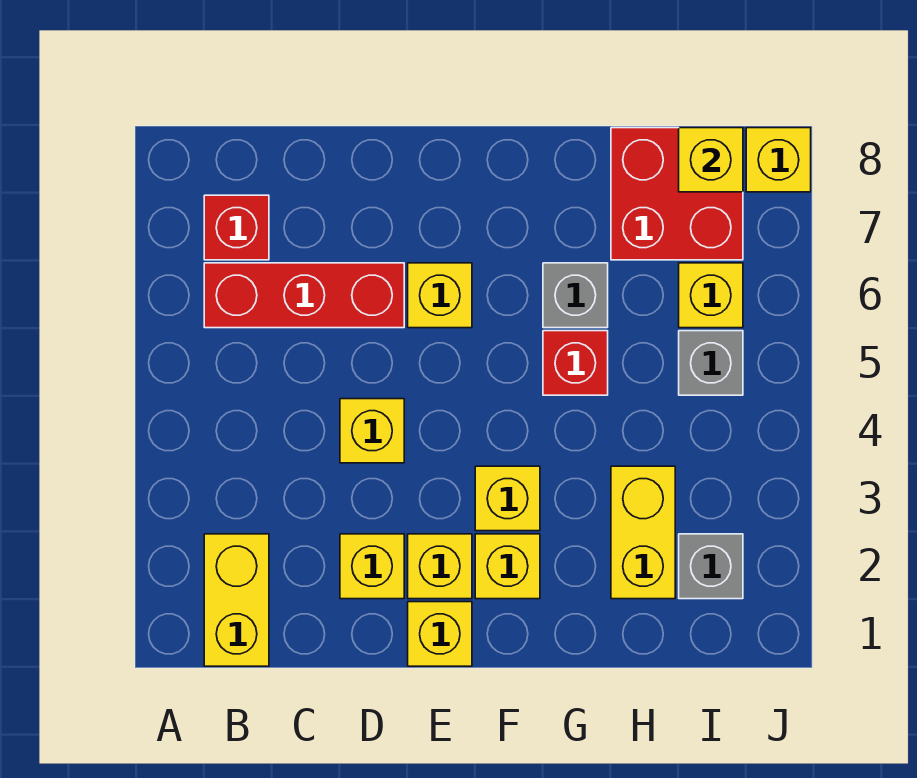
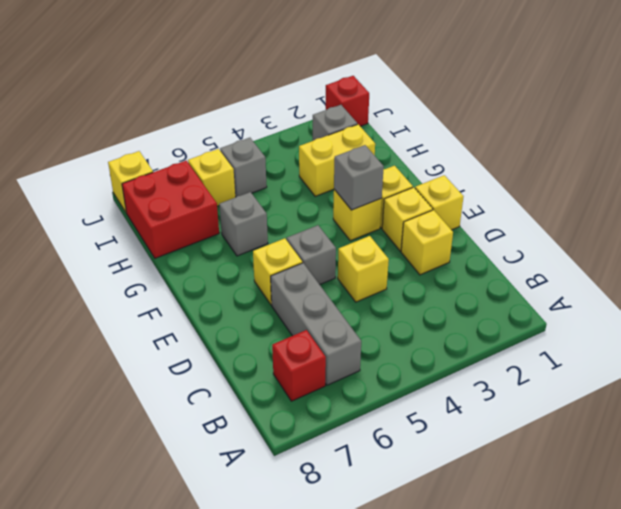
yellow 1x2 brick [204,534,269,666] -> none
red 1x3 brick [204,263,404,328] -> grey 1x3 brick [271,263,361,385]
none -> grey 1x1 brick [287,225,336,285]
none -> grey 1x1 brick [334,145,384,210]
red 1x1 brick [543,331,608,395] -> red 1x1 brick moved to [326,76,369,126]
yellow 1x1 brick [679,128,743,192] -> none

